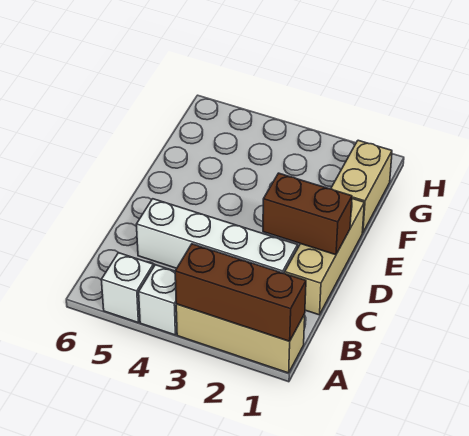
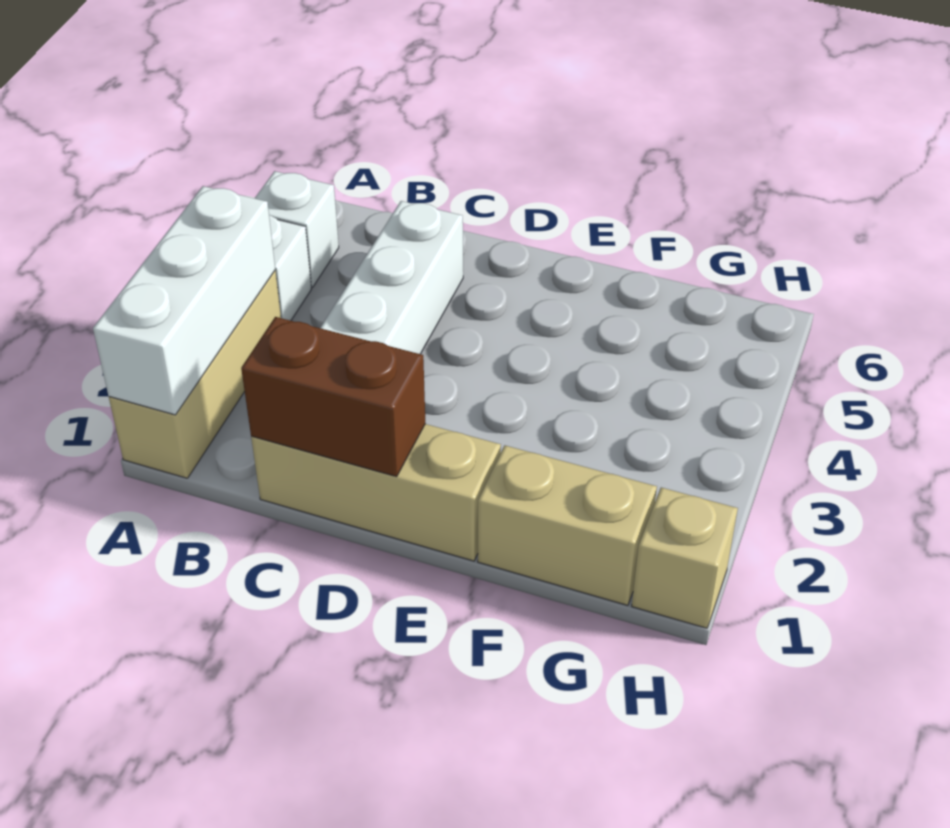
brown 1x3 brick [175,244,306,341] -> white 1x3 brick [93,186,275,415]
brown 1x2 brick [263,173,352,255] -> brown 1x2 brick turned to [241,317,425,477]
none -> tan 1x1 brick [632,488,738,628]

